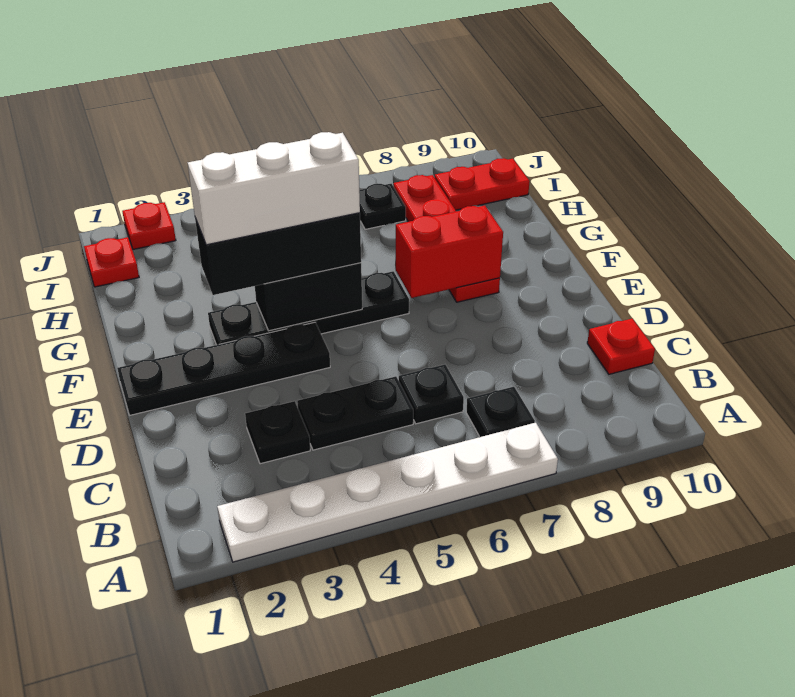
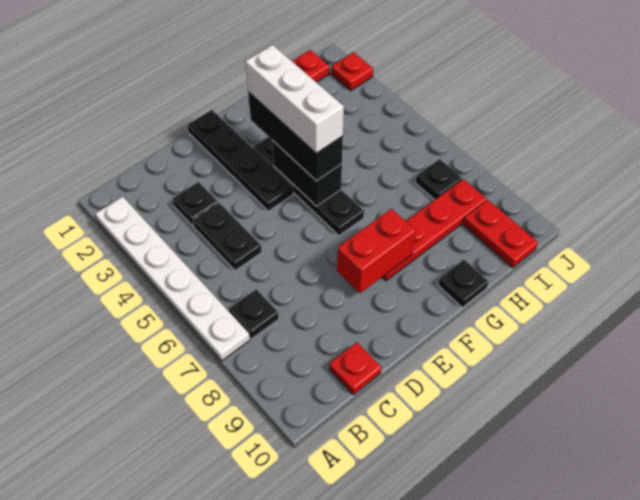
black 1x1 plate [399,364,464,424] -> black 1x1 plate moved to [438,260,489,308]
red 1x2 brick [396,206,503,298] -> red 1x2 brick turned to [337,209,415,293]

